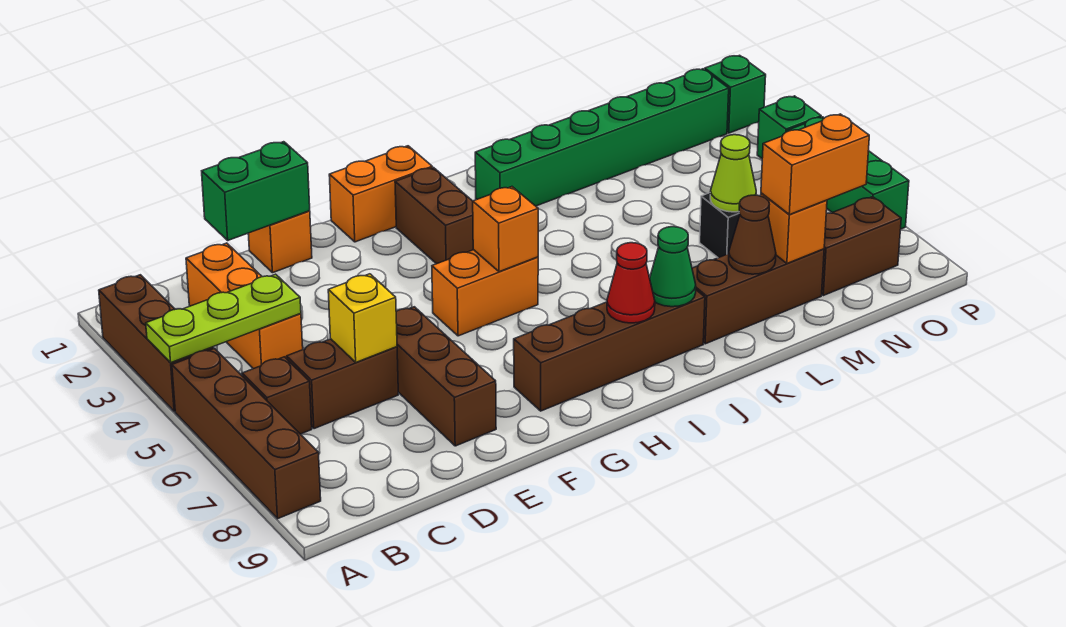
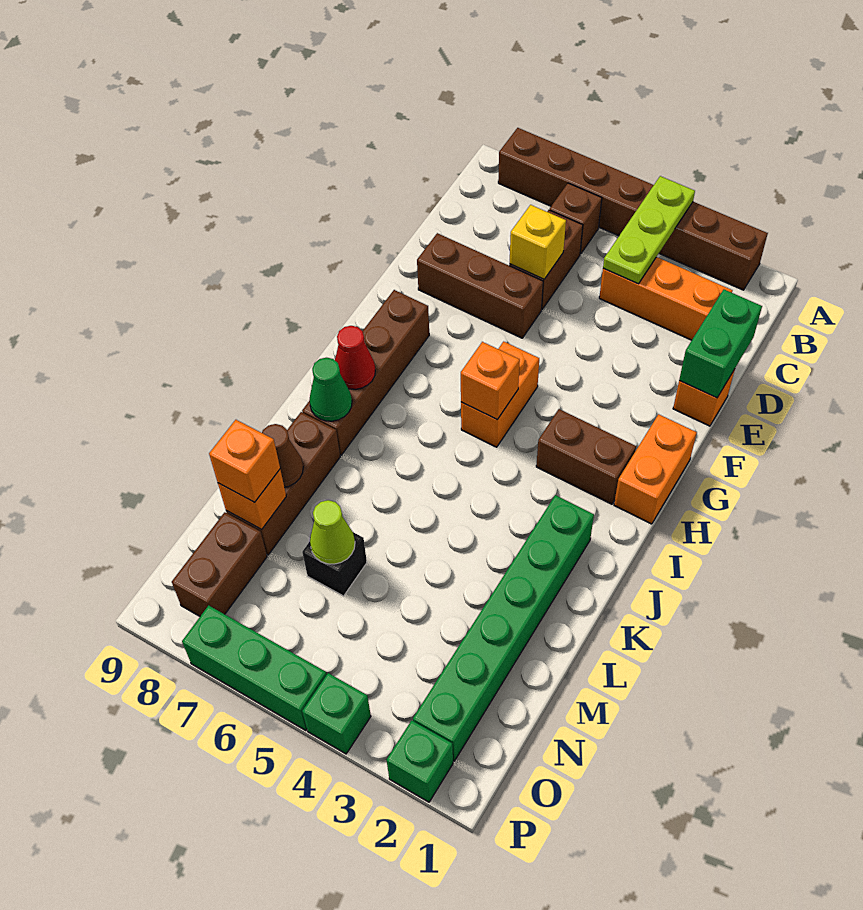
orange 1x2 brick [761,114,869,215] -> orange 1x1 brick [209,420,280,502]

